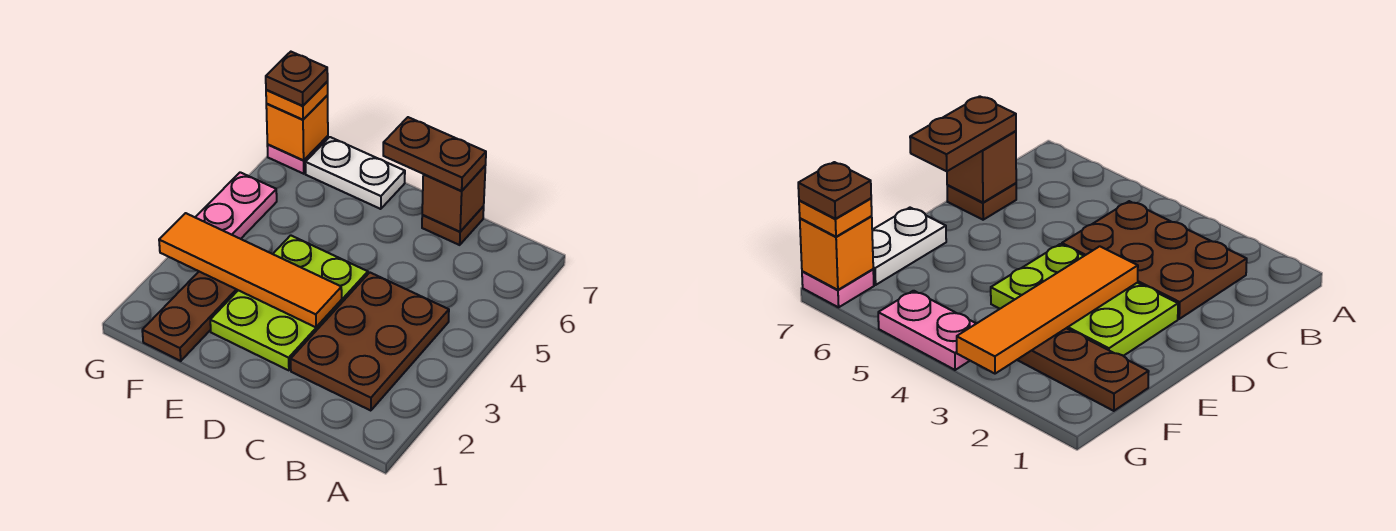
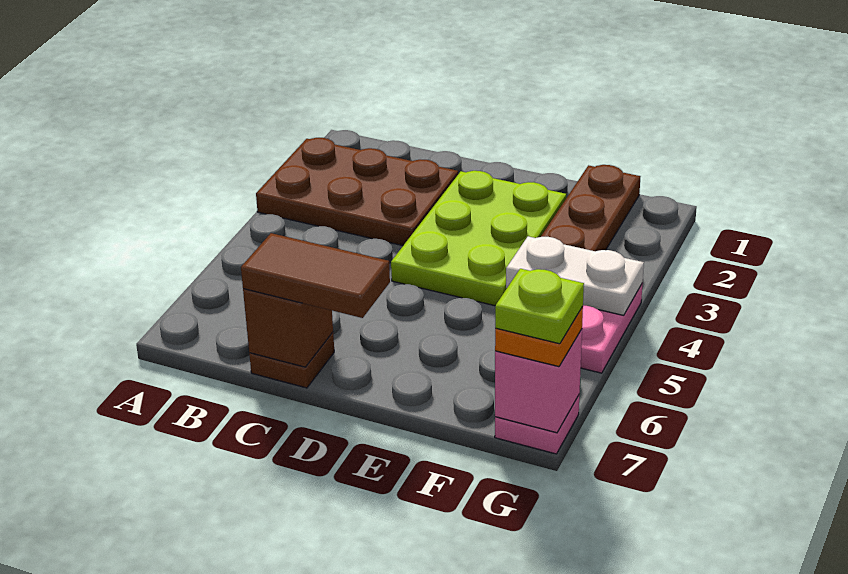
brown 2x3 plate [291,273,449,411] -> brown 2x3 plate turned to [256,138,458,246]
brown 1x2 plate [383,117,486,191] -> brown 1x2 tile [241,233,390,318]
orange 1x4 tile [159,213,342,327] -> none
white 1x2 plate [305,137,405,209] -> white 1x2 plate moved to [506,236,644,315]
orange 1x1 brick [266,96,328,161] -> pink 1x1 brick [495,329,582,433]
brown 1x1 plate [266,52,328,106] -> lime 1x1 plate [495,269,584,344]

